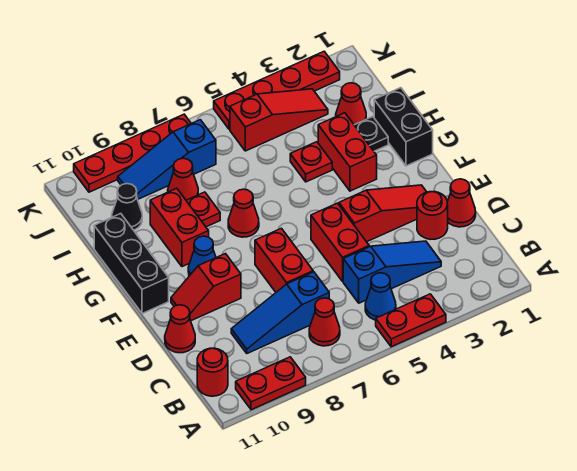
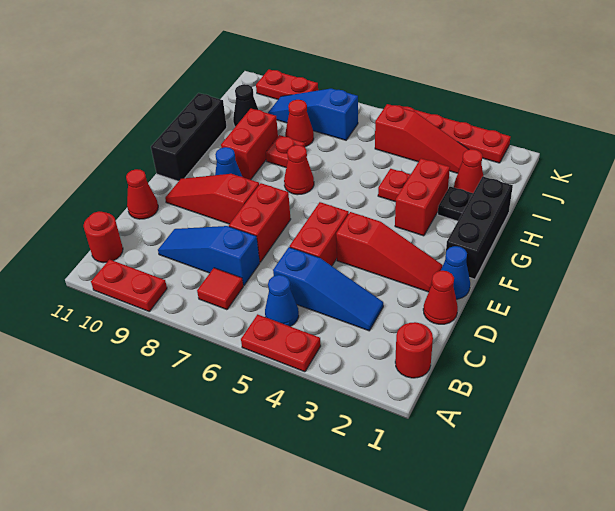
red 1x1 cone [309,298,340,346] -> red 1x1 tile [197,268,243,310]
red 1x1 round brick [417,192,448,239] -> red 1x1 round brick moved to [395,322,433,378]
none -> blue 1x1 cone [441,246,470,299]
red 1x2 slope [171,254,241,321] -> red 1x3 slope [165,174,259,224]
black 1x2 brick [374,88,433,166] -> black 1x3 brick [445,177,513,279]
red 1x4 plate [74,114,191,192] -> red 1x2 plate [256,70,318,99]

